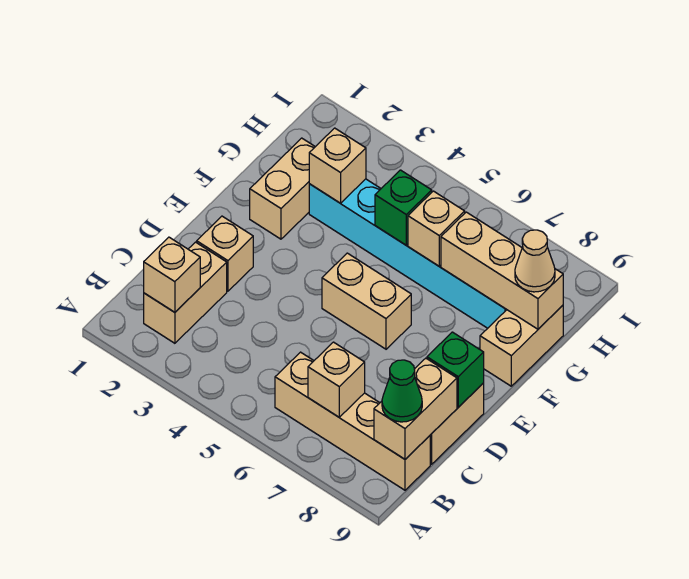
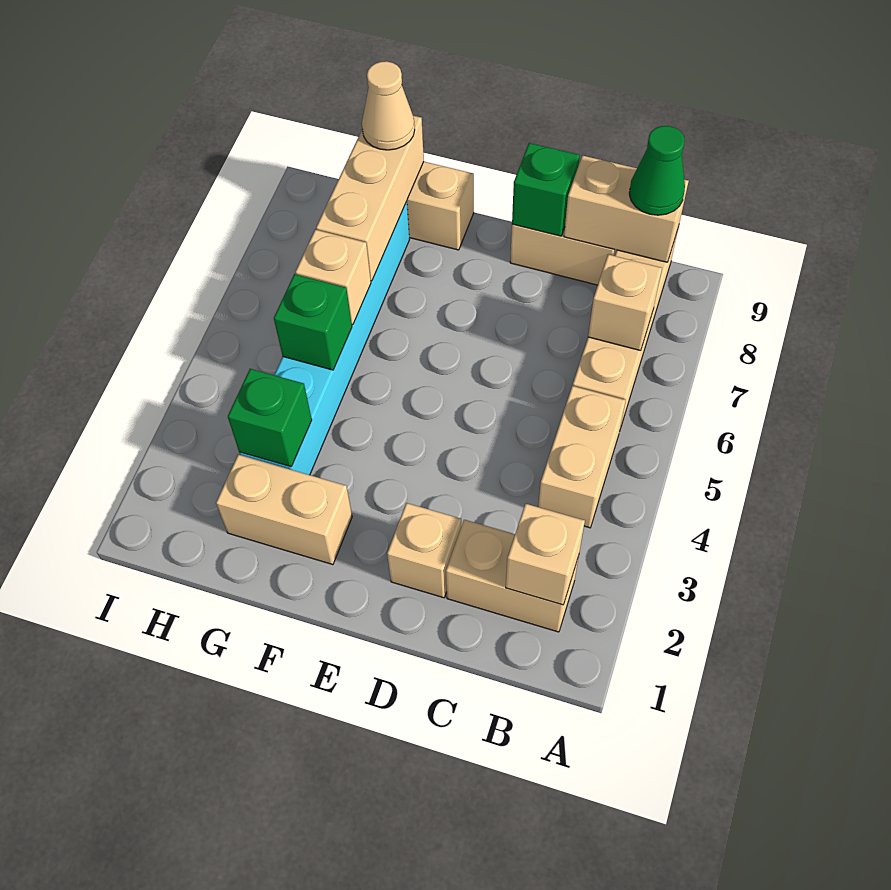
tan 1x2 brick [322,253,411,349] -> tan 1x2 brick moved to [538,386,626,528]
tan 1x1 brick [309,128,366,203] -> green 1x1 brick [228,369,312,467]

